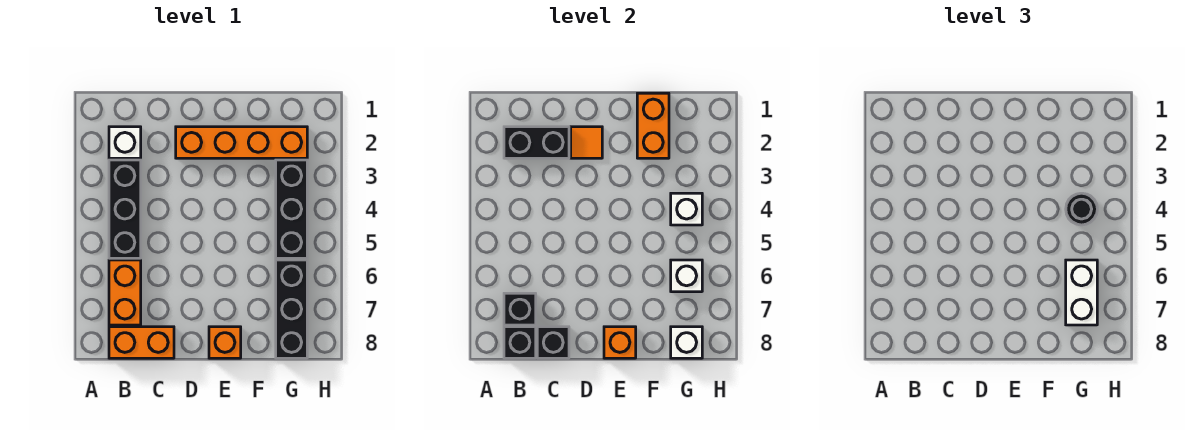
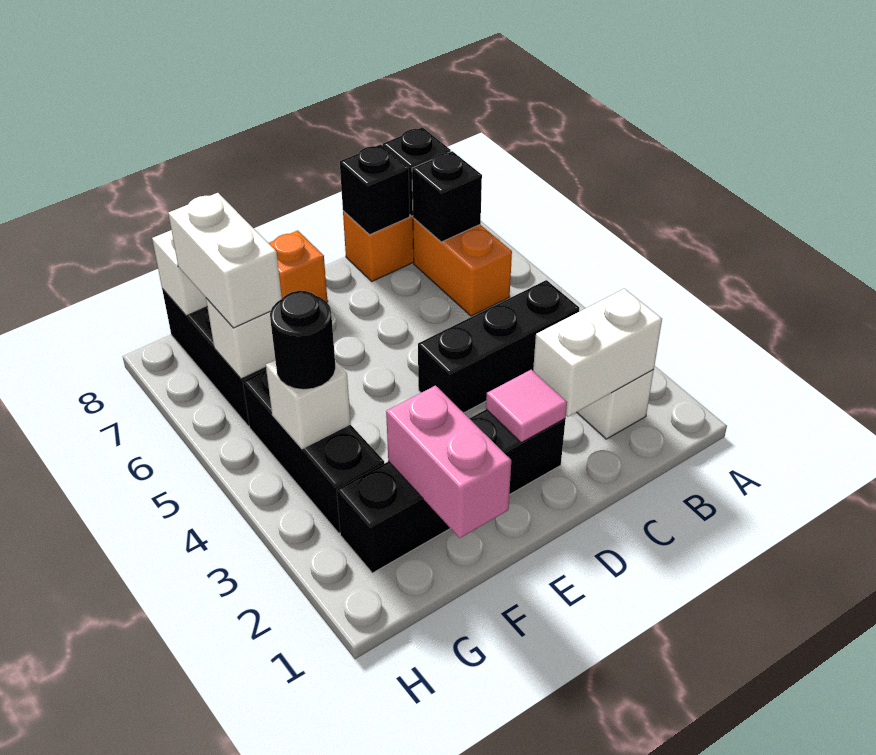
black 1x2 brick [504,127,569,158] -> white 1x2 brick [533,289,662,417]
black 1x3 brick [109,160,141,258] -> black 1x3 brick turned to [418,280,579,413]
orange 1x4 brick [176,127,307,158] -> black 1x4 brick [337,409,565,573]
orange 1x1 tile [571,127,602,158] -> pink 1x1 tile [486,370,567,443]
orange 1x1 brick [604,327,636,358] -> none
orange 1x2 brick [637,93,669,158] -> pink 1x2 brick [386,386,511,538]

